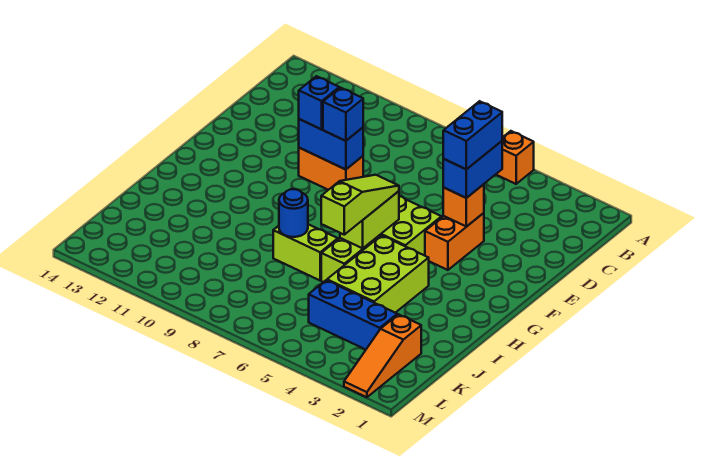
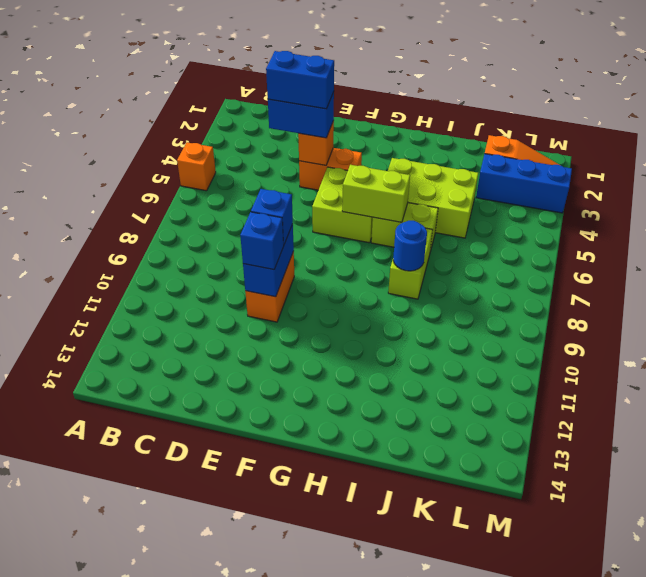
lime 1x3 slope [321,175,399,235] -> none
blue 1x3 brick [309,280,397,350] -> blue 1x3 brick turned to [476,154,572,213]

